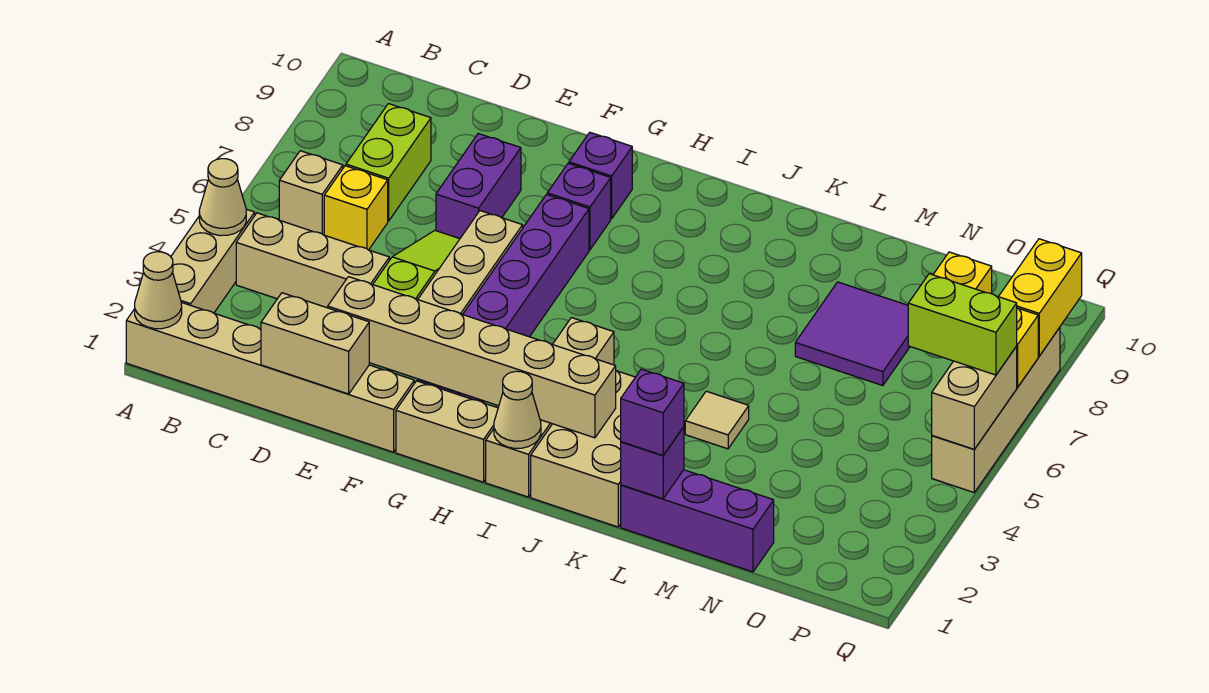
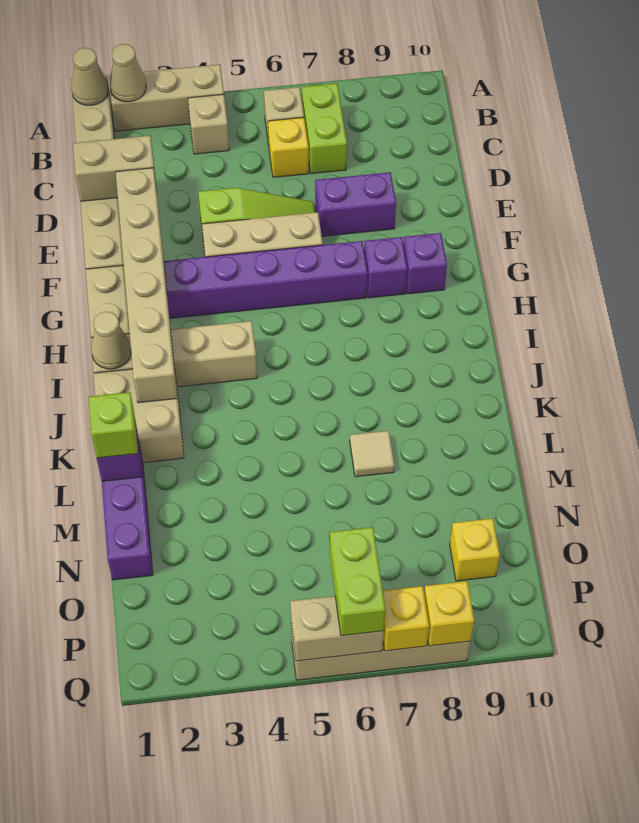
tan 1x1 cone [199,159,246,236] -> tan 1x1 cone moved to [110,44,146,102]
tan 1x3 brick [236,213,389,308] -> tan 1x1 brick [188,94,229,154]
lime 1x2 brick [346,104,431,221] -> lime 1x2 brick turned to [302,83,347,174]
tan 1x2 brick [261,293,369,394] -> tan 1x2 brick turned to [73,136,157,201]
tan 2x3 brick [531,371,635,527] -> tan 2x2 brick [93,369,184,463]
purple 1x1 brick [621,369,684,455] -> lime 1x1 brick [89,392,138,458]
tan 1x1 tile [685,391,749,449] -> tan 1x1 tile moved to [350,431,394,477]
purple 2x2 tile [795,282,910,386] -> none
yellow 1x2 brick [999,239,1082,356] -> yellow 1x1 brick [424,581,474,646]

